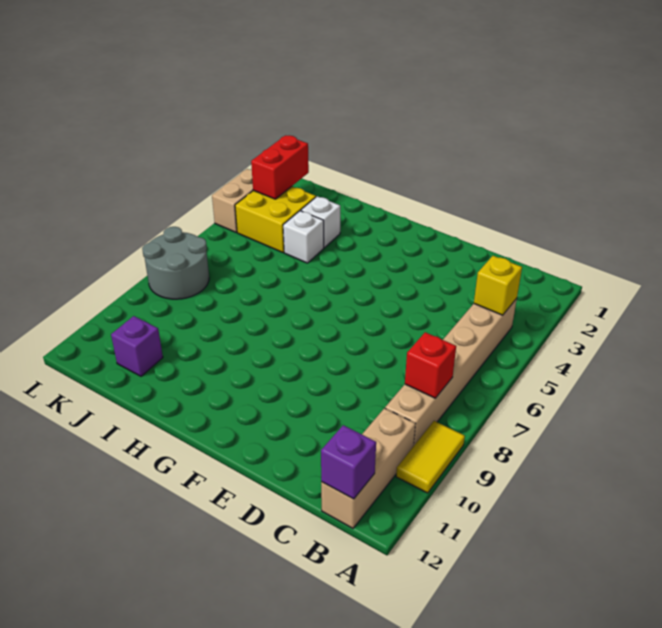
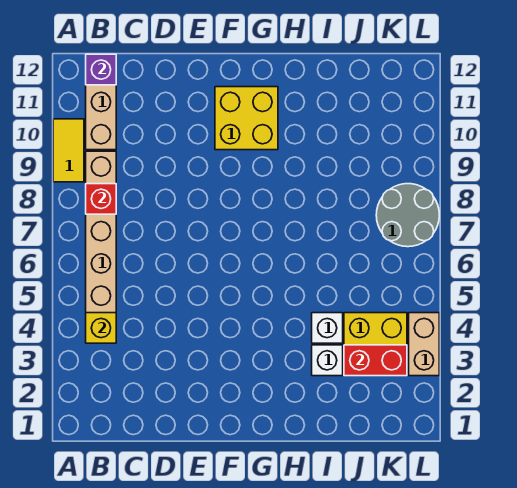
none -> yellow 2x2 brick [215,87,278,150]
purple 1x1 brick [111,316,163,376] -> none
red 1x2 brick [251,135,309,199] -> red 1x2 brick turned to [344,345,407,376]

